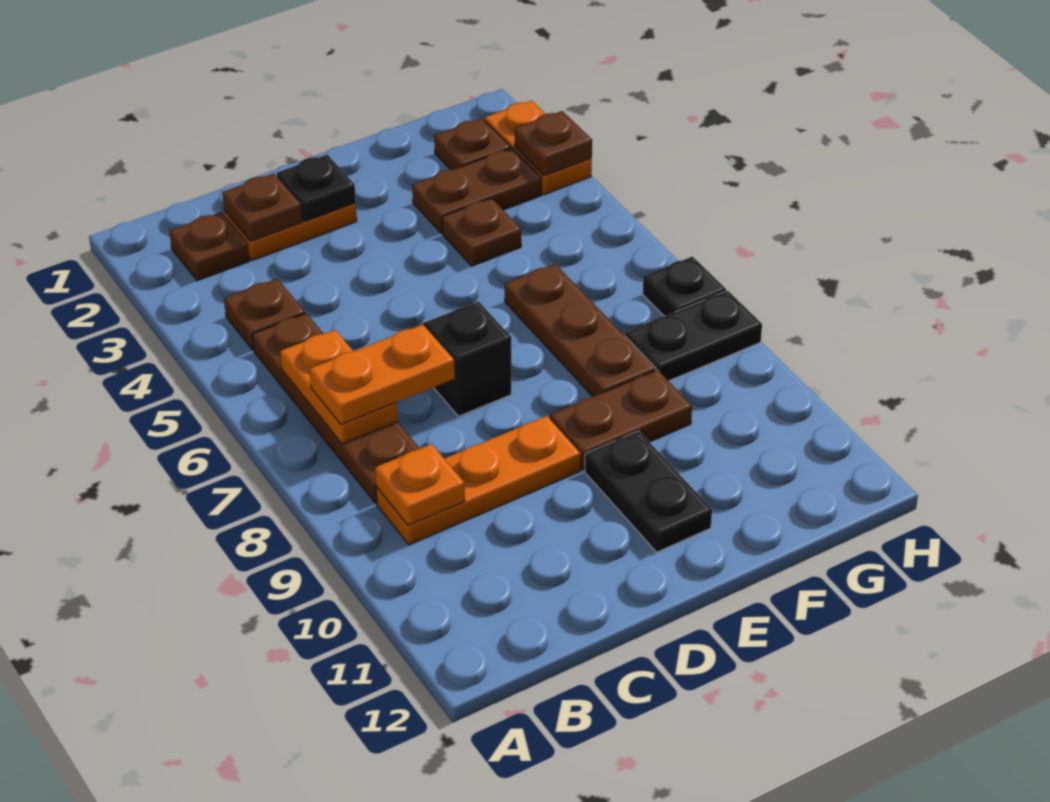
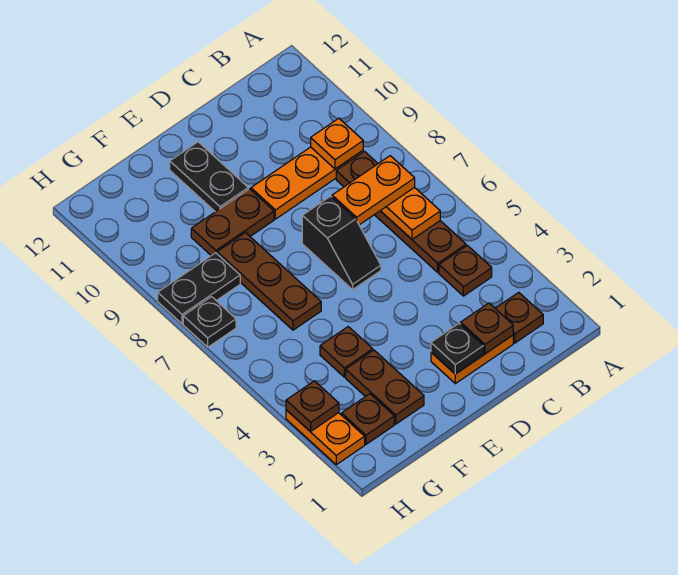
brown 1x2 plate [412,148,541,233] -> brown 1x2 plate turned to [346,350,424,424]

